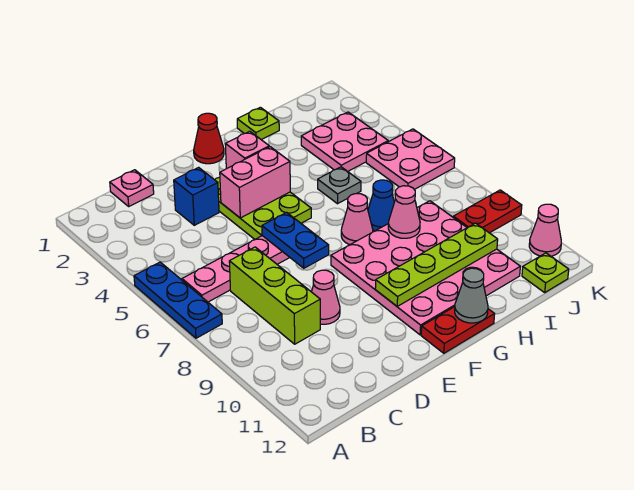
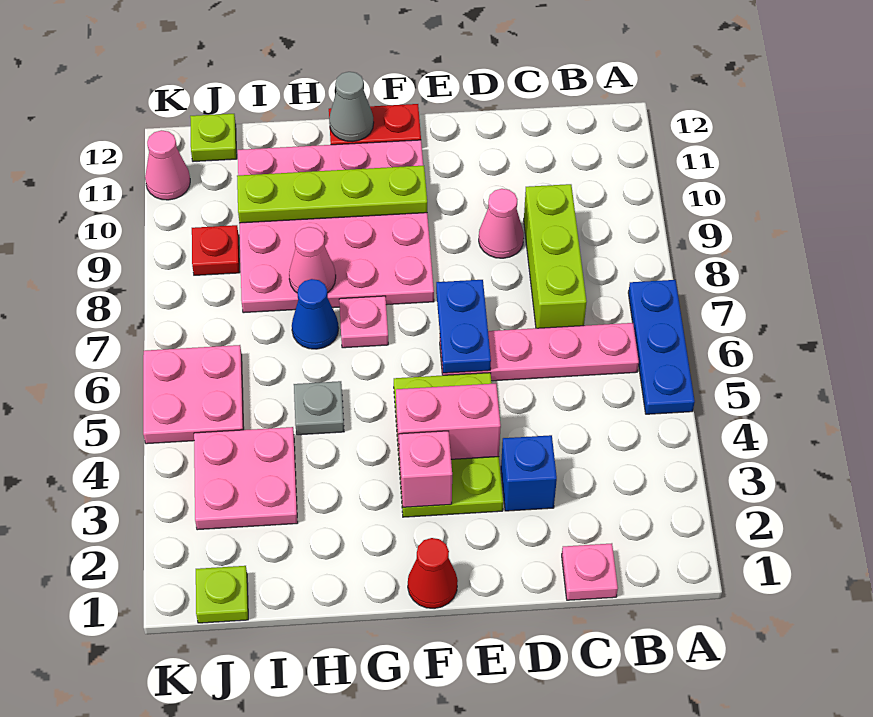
pink 1x1 cone [341,194,373,245] -> pink 1x1 plate [339,296,388,348]
lime 1x1 plate [237,107,279,140] -> lime 1x1 plate moved to [196,566,248,623]
red 1x2 plate [453,190,522,233] -> red 1x1 plate [192,225,240,275]

